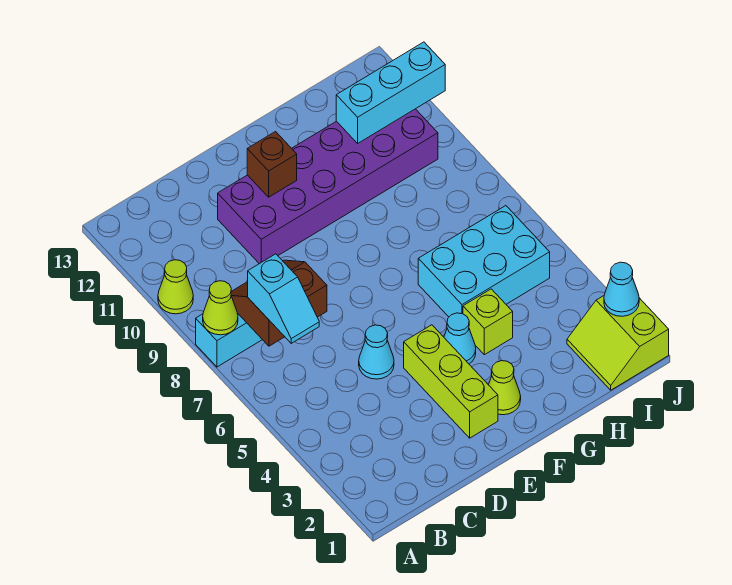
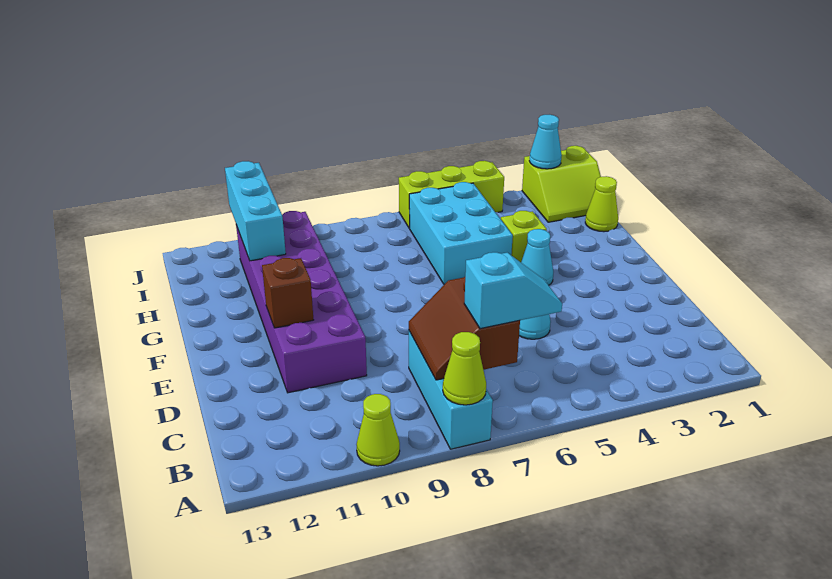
lime 1x3 brick [404,325,498,438] -> lime 1x3 brick moved to [399,161,504,228]
lime 1x1 cone [489,361,521,415] -> lime 1x1 cone moved to [585,176,618,232]

